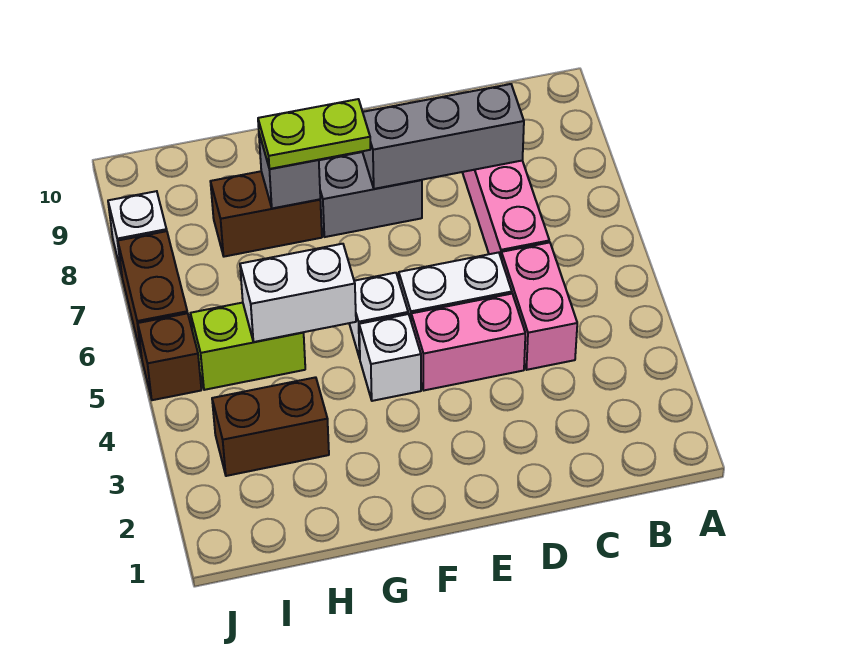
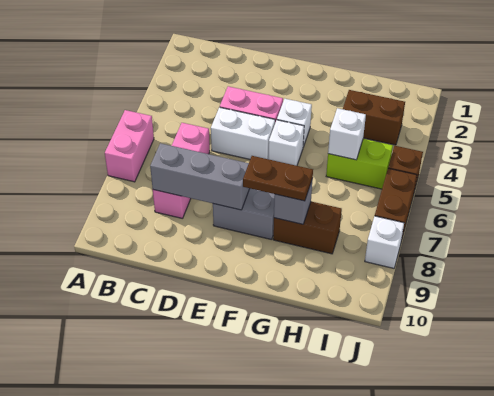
pink 1x2 brick [501,242,577,370] -> pink 1x2 brick moved to [105,110,154,182]
lime 1x2 plate [258,99,370,169] -> brown 1x2 plate [243,156,313,201]
white 1x2 brick [240,244,356,342] -> white 1x1 brick [328,108,366,160]

